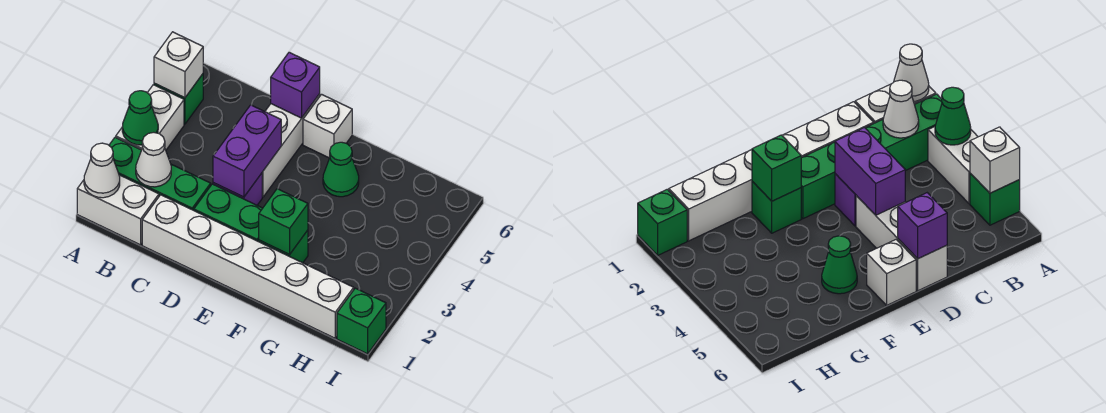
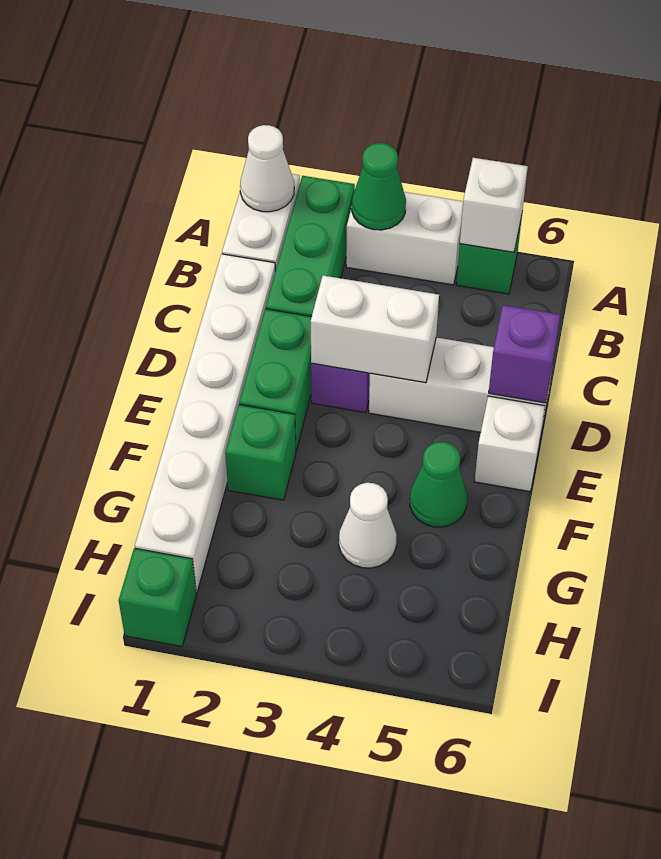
white 1x1 cone [136,132,171,187] -> white 1x1 cone moved to [339,483,397,568]
purple 1x2 brick [213,105,281,197] -> white 1x2 brick [311,276,439,383]
green 1x1 brick [259,189,308,255] -> none

